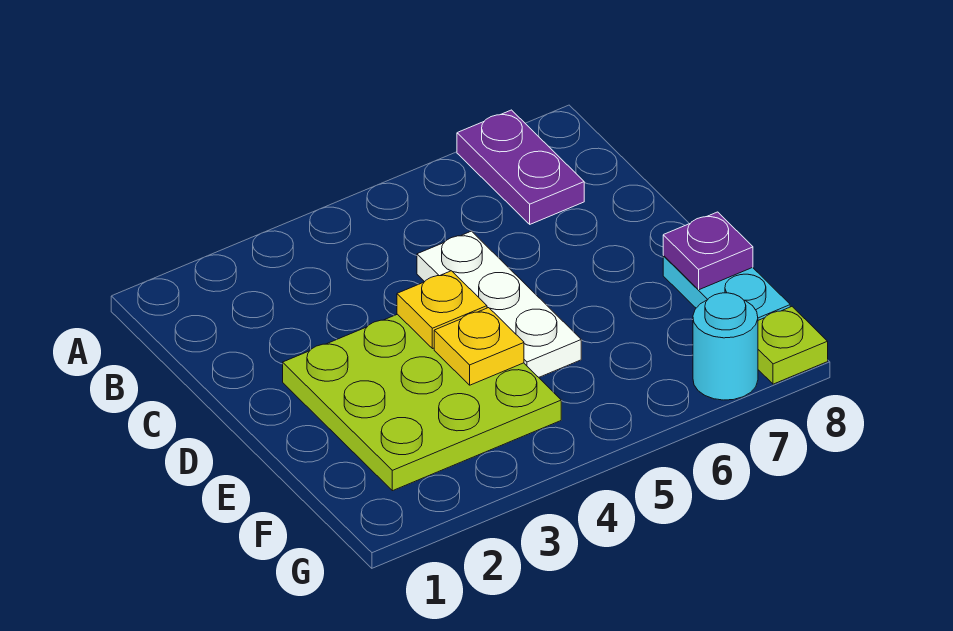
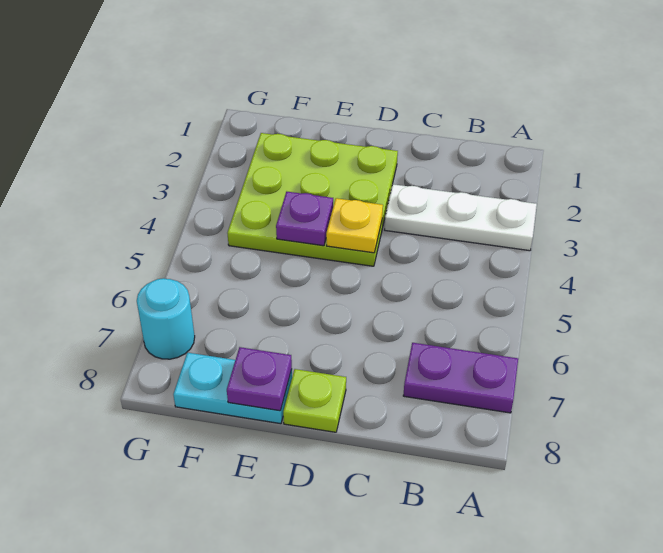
white 1x3 plate [417,231,581,377] -> white 1x3 plate moved to [385,184,537,251]
yellow 1x1 plate [434,308,524,385] -> purple 1x1 plate [276,192,333,246]
lime 1x1 plate [758,307,828,384] -> lime 1x1 plate moved to [283,369,346,432]

